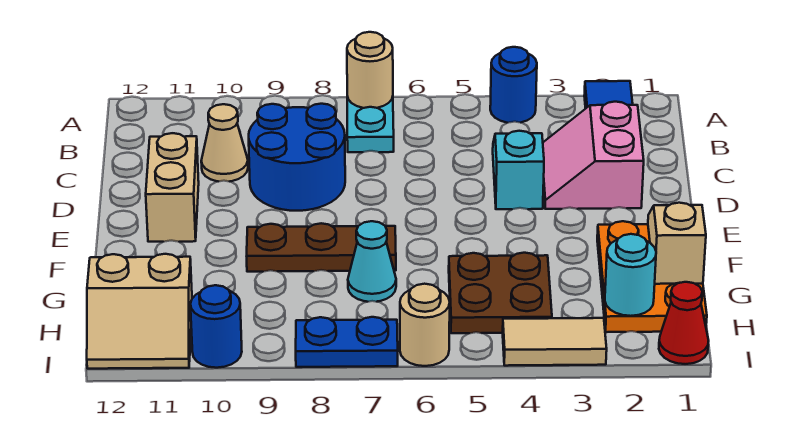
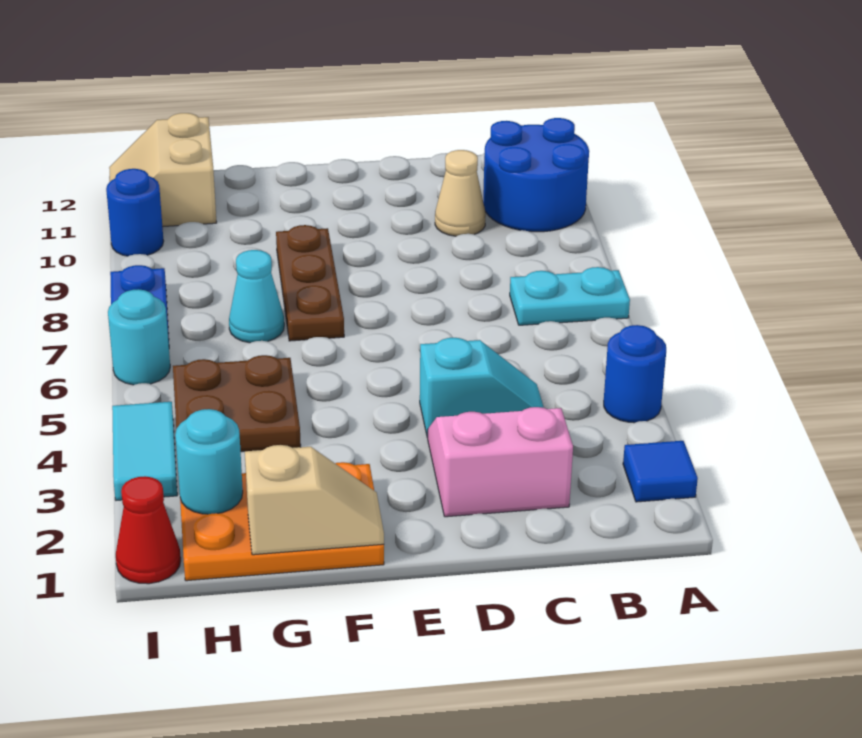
tan 1x1 round brick [347,32,393,108] -> none
blue 2x2 round brick [249,104,345,211] -> blue 2x2 round brick moved to [483,118,589,232]
tan 1x2 brick [146,133,199,242] -> none
tan 1x2 tile [503,318,607,366] -> cyan 1x2 tile [112,402,177,500]
tan 1x1 round brick [400,284,450,366] -> cyan 1x1 round brick [108,289,170,385]

